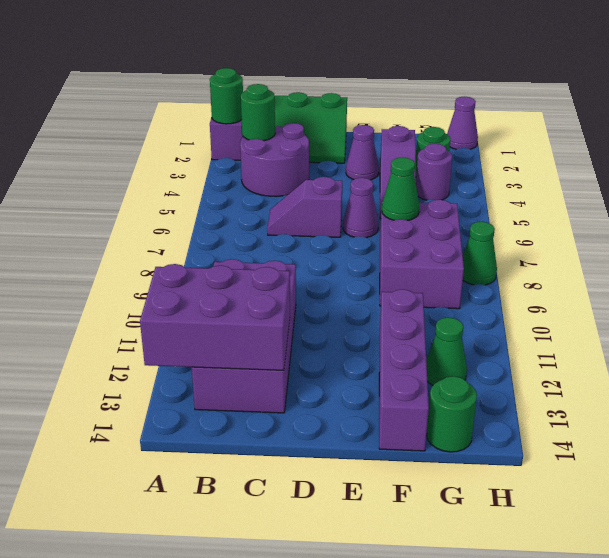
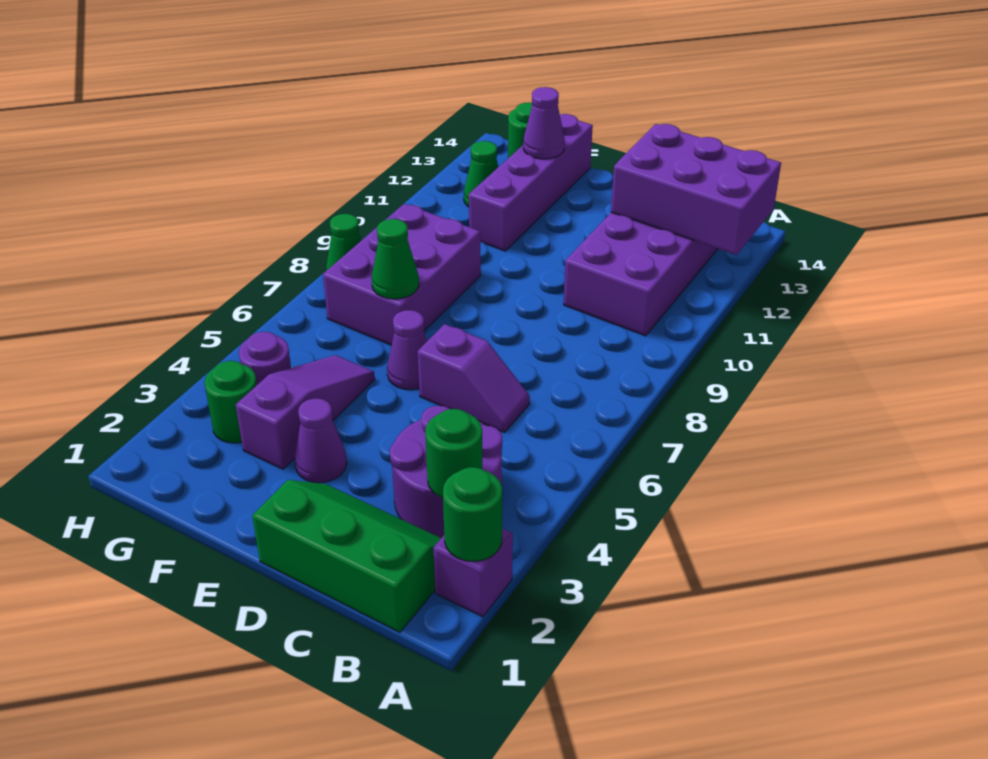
purple 1x1 cone [447,97,478,149] -> purple 1x1 cone moved to [523,87,565,159]

